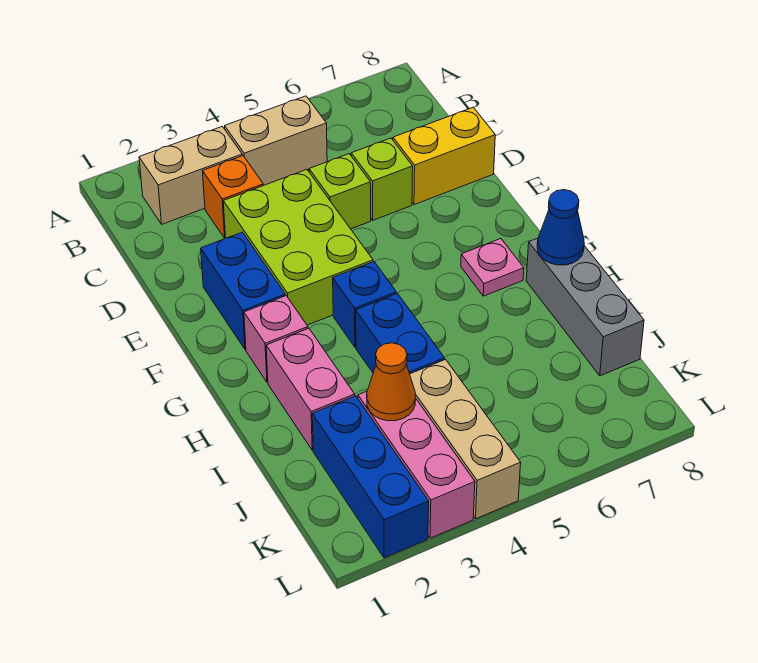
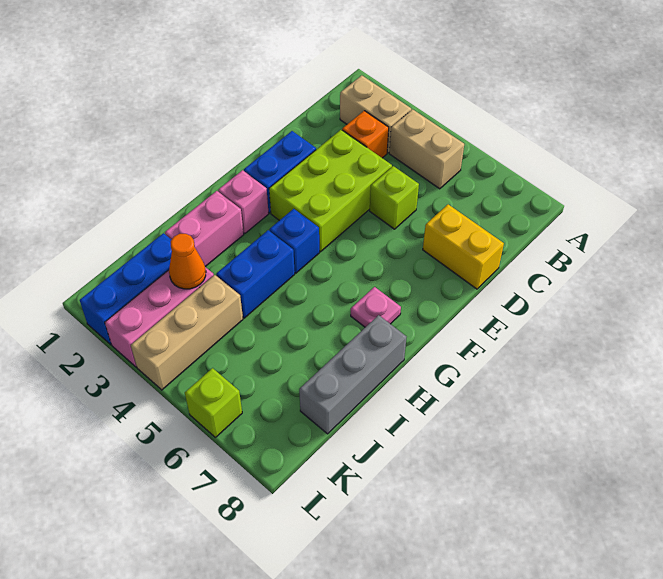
lime 1x1 brick [351,138,413,220] -> lime 1x1 brick moved to [185,368,242,437]
blue 1x1 cone [537,190,584,265] -> none

